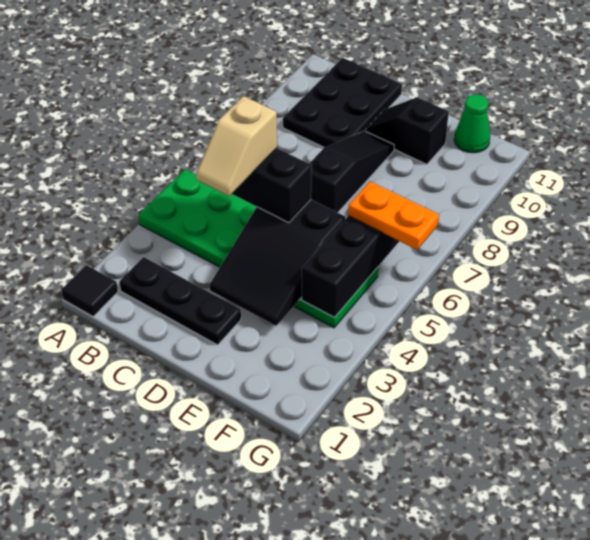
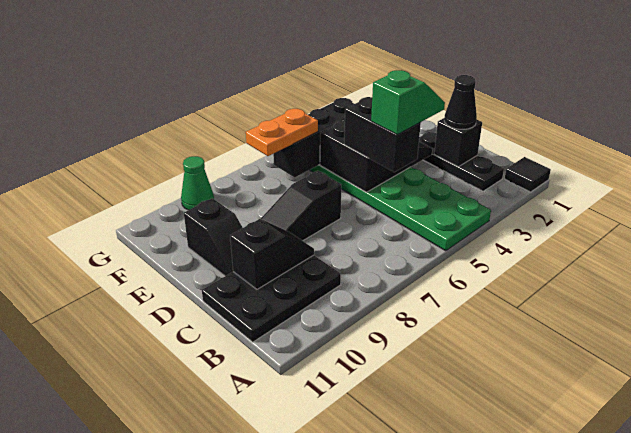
none -> black 1x1 brick [434,118,482,167]
none -> black 1x1 cone [444,75,477,129]
tan 1x2 slope [196,96,277,196] -> green 1x2 slope [371,70,445,135]
none -> black 1x2 slope [230,219,314,289]
orange 1x2 plate [348,182,439,250] -> orange 1x2 plate turned to [246,109,318,156]
green 1x1 cone [454,94,490,153] -> green 1x1 cone moved to [181,156,214,210]

